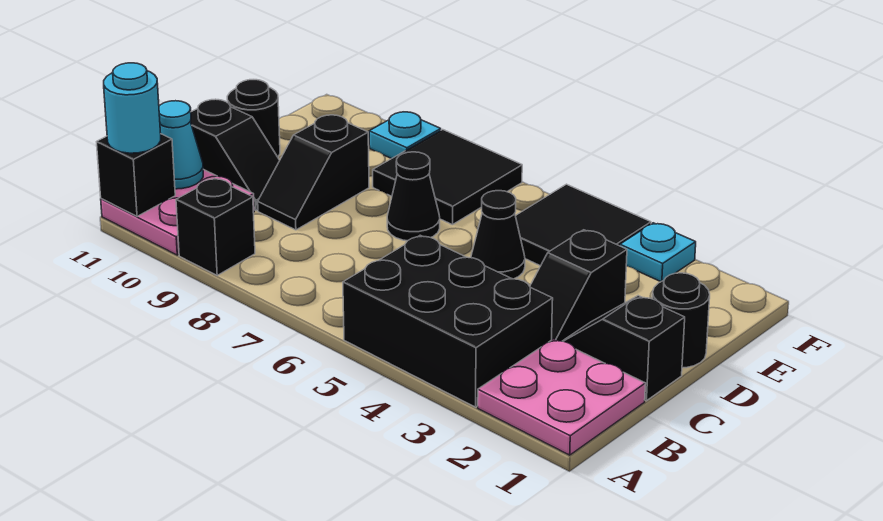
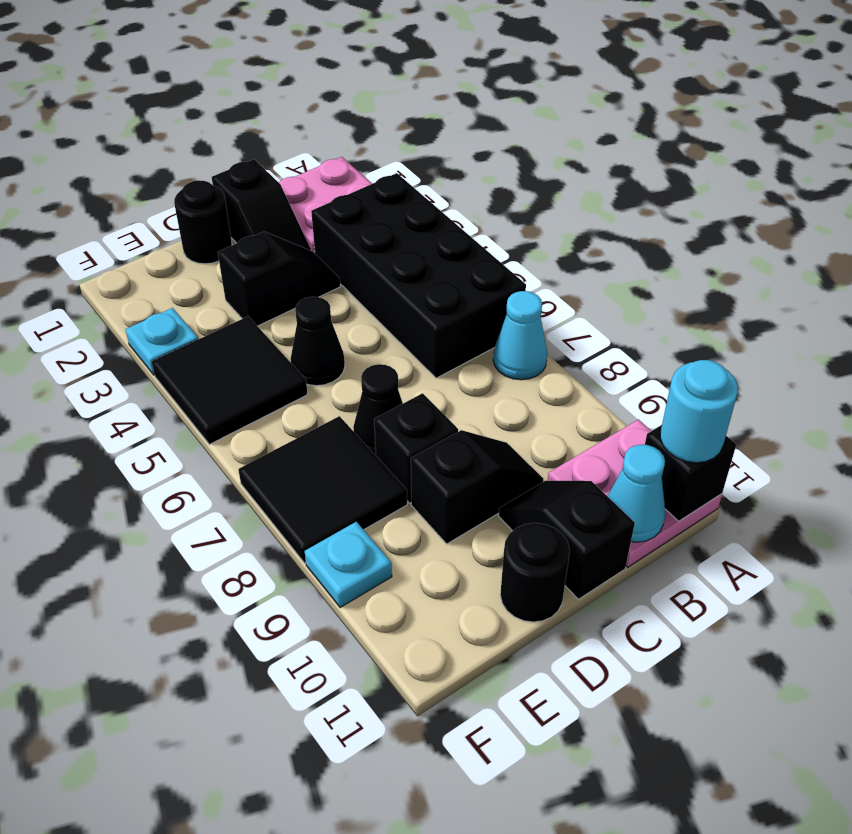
black 2x3 brick [343,235,553,407] -> black 2x4 brick [311,173,526,378]
none -> cyan 1x1 cone [493,291,547,380]
black 1x1 brick [176,178,255,275] -> black 1x1 brick moved to [374,393,458,503]

